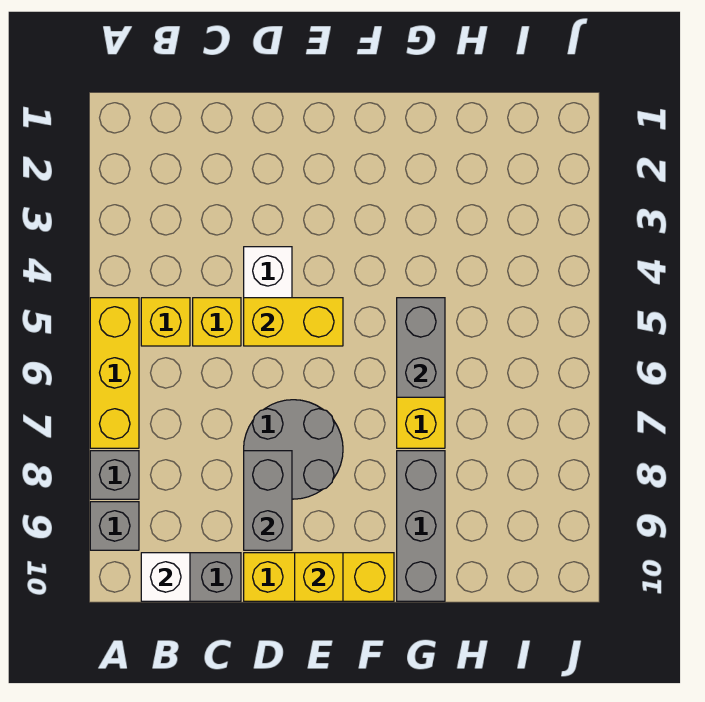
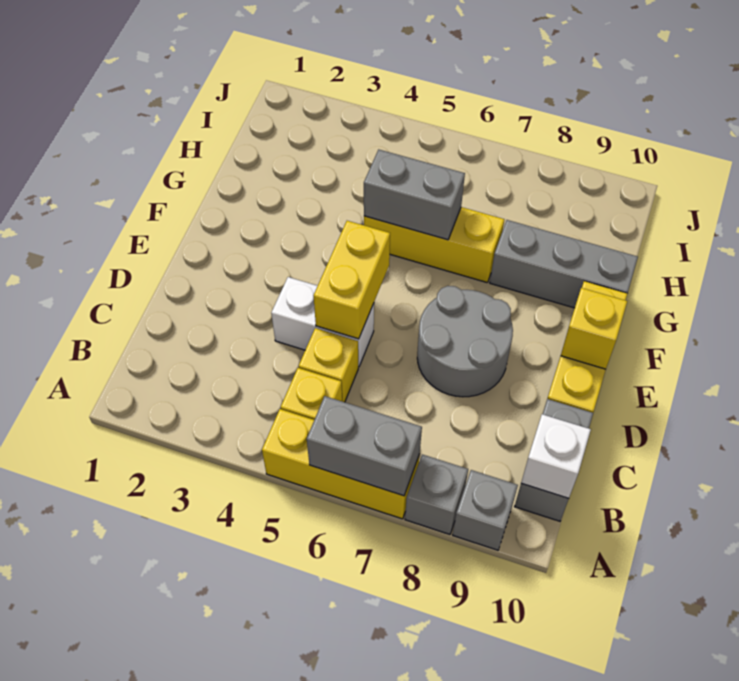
grey 1x2 brick [244,451,292,550] -> grey 1x2 brick moved to [307,396,422,496]

